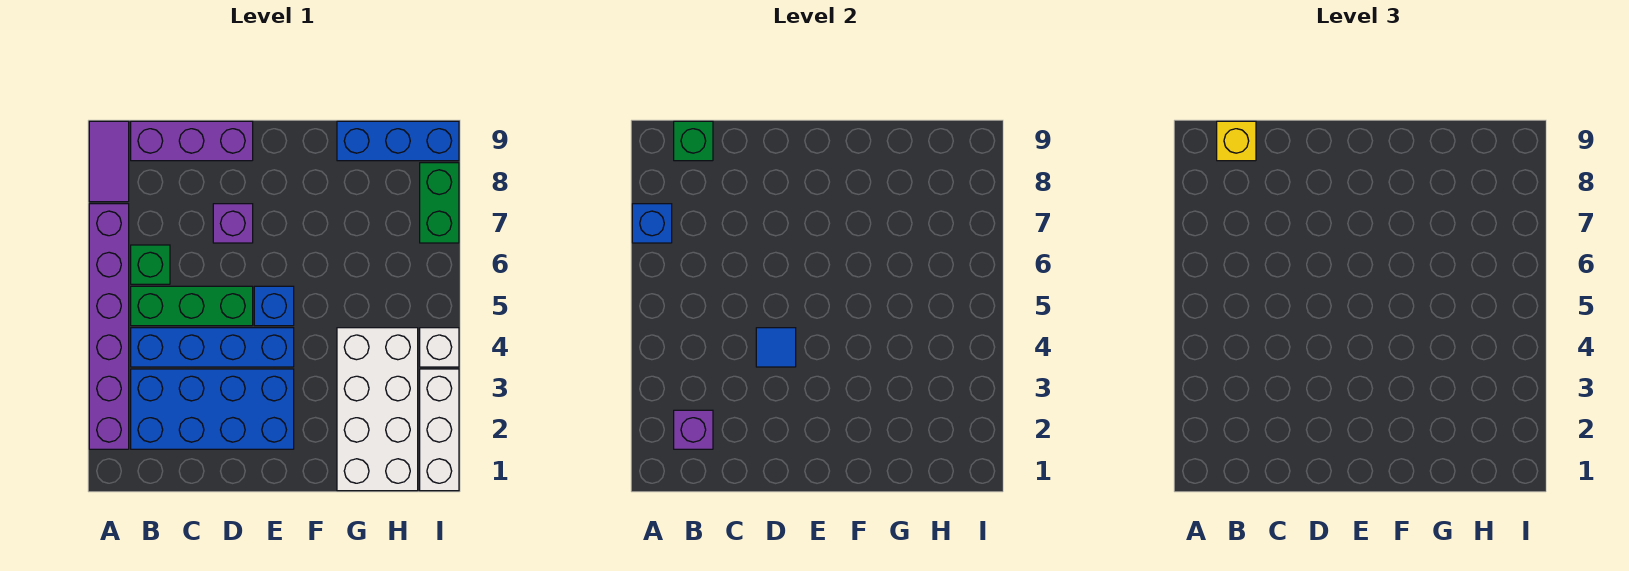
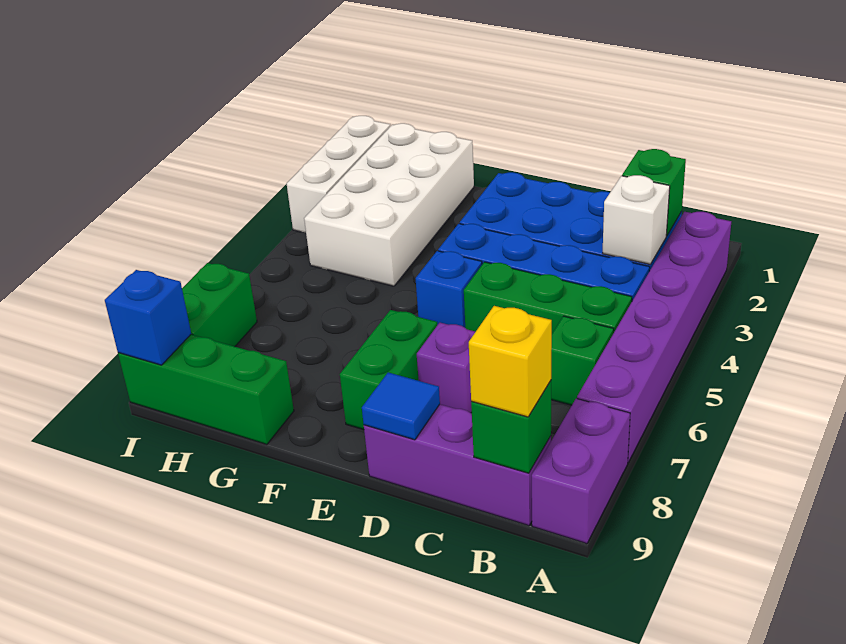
blue 1x1 brick [632,204,672,243] -> blue 1x1 brick moved to [105,270,191,365]
purple 1x2 tile [89,121,129,202] -> purple 1x2 brick [532,399,630,544]
purple 1x1 brick [674,410,713,449] -> green 1x1 brick [622,149,686,236]
blue 1x1 tile [756,328,796,367] -> blue 1x1 tile moved to [362,372,440,440]
none -> green 1x2 brick [340,310,437,430]
blue 1x3 brick [337,121,459,161] -> green 1x3 brick [118,334,294,444]
white 1x1 brick [420,328,459,367] -> white 1x1 brick moved to [603,175,670,264]

